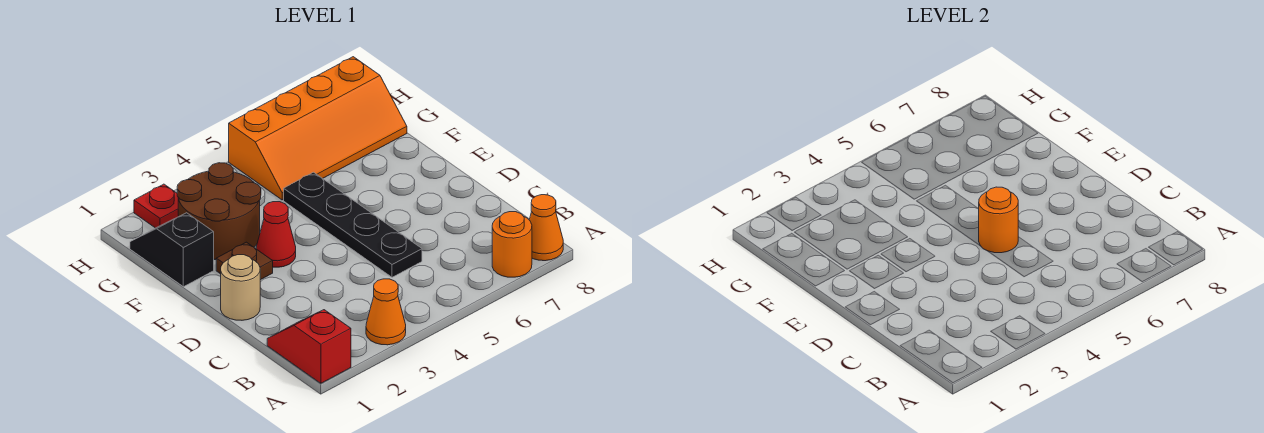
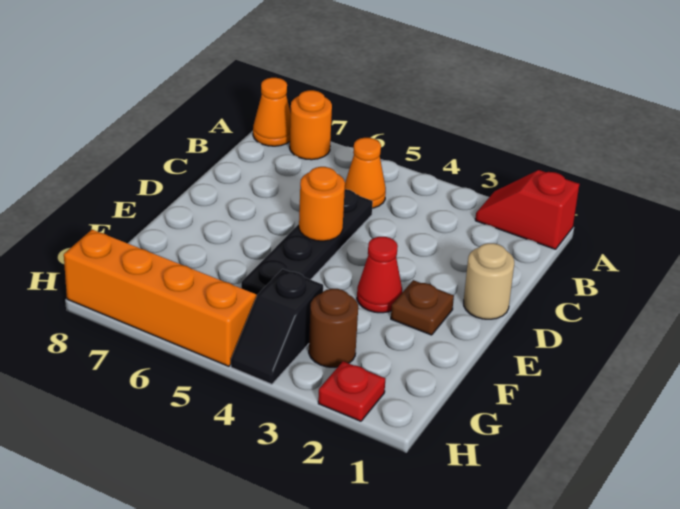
red 1x2 slope [267,310,351,383] -> red 1x2 slope turned to [475,170,579,249]
orange 1x1 cone [366,279,406,345] -> orange 1x1 cone moved to [345,138,386,208]
black 1x2 slope [130,213,214,287] -> black 1x2 slope moved to [231,269,323,384]
brown 2x2 round brick [177,163,261,260] -> brown 1x1 round brick [309,289,358,367]

